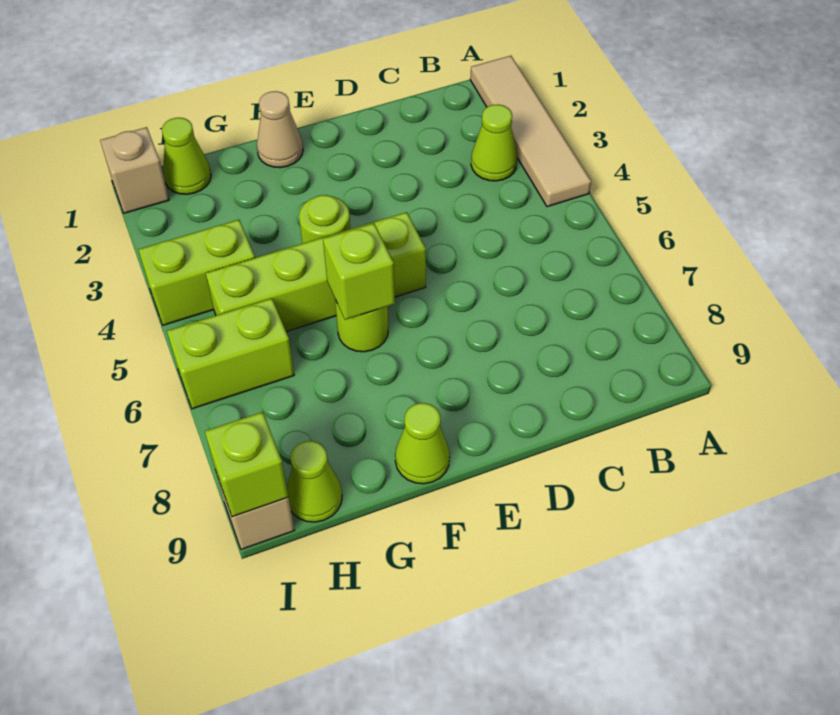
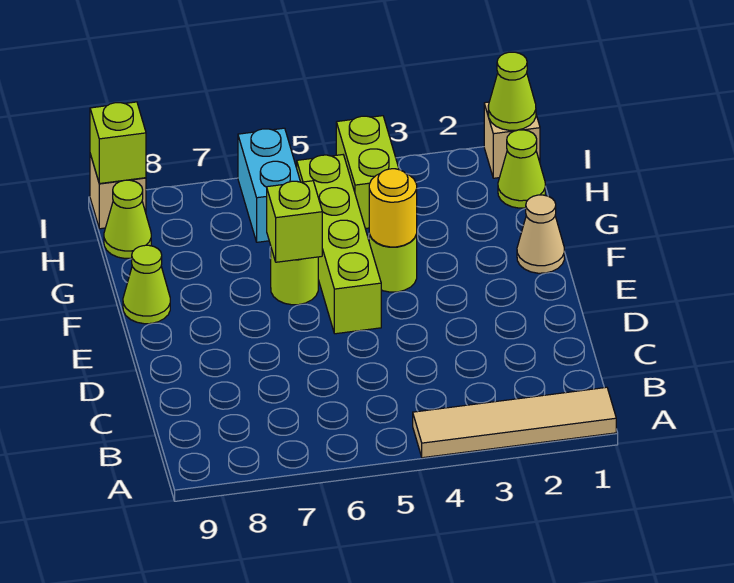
lime 1x1 cone [471,104,517,181] -> lime 1x1 cone moved to [488,52,536,130]
none -> yellow 1x1 round brick [369,169,417,247]
lime 1x2 brick [167,298,294,409] -> cyan 1x2 brick [238,128,300,242]

